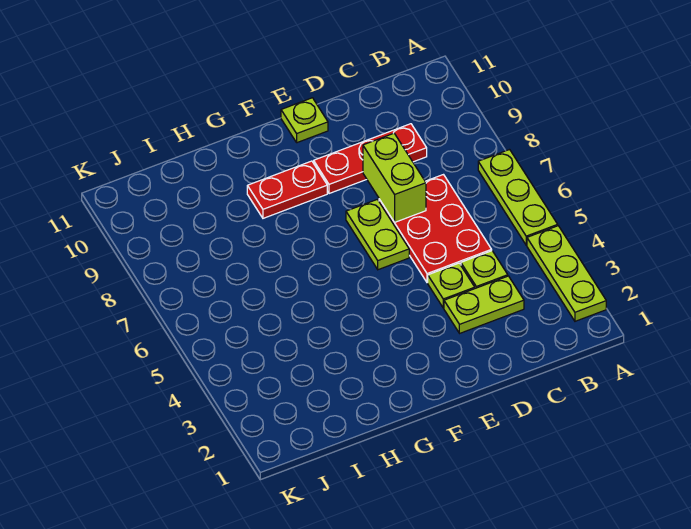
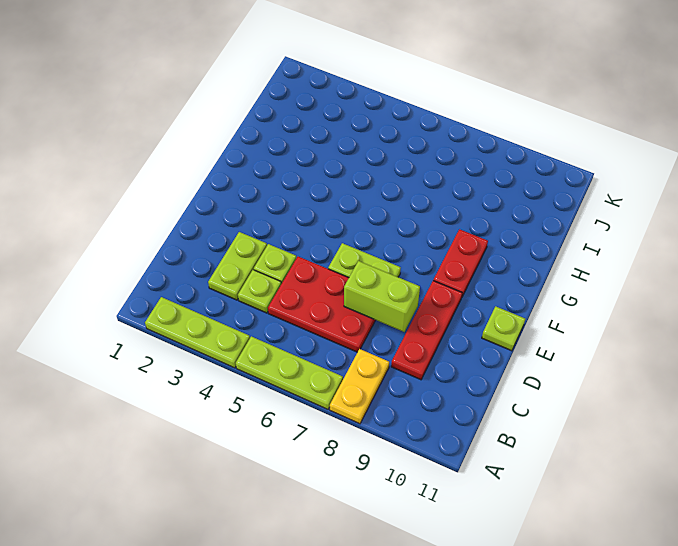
none -> yellow 1x2 plate [330,349,389,424]

